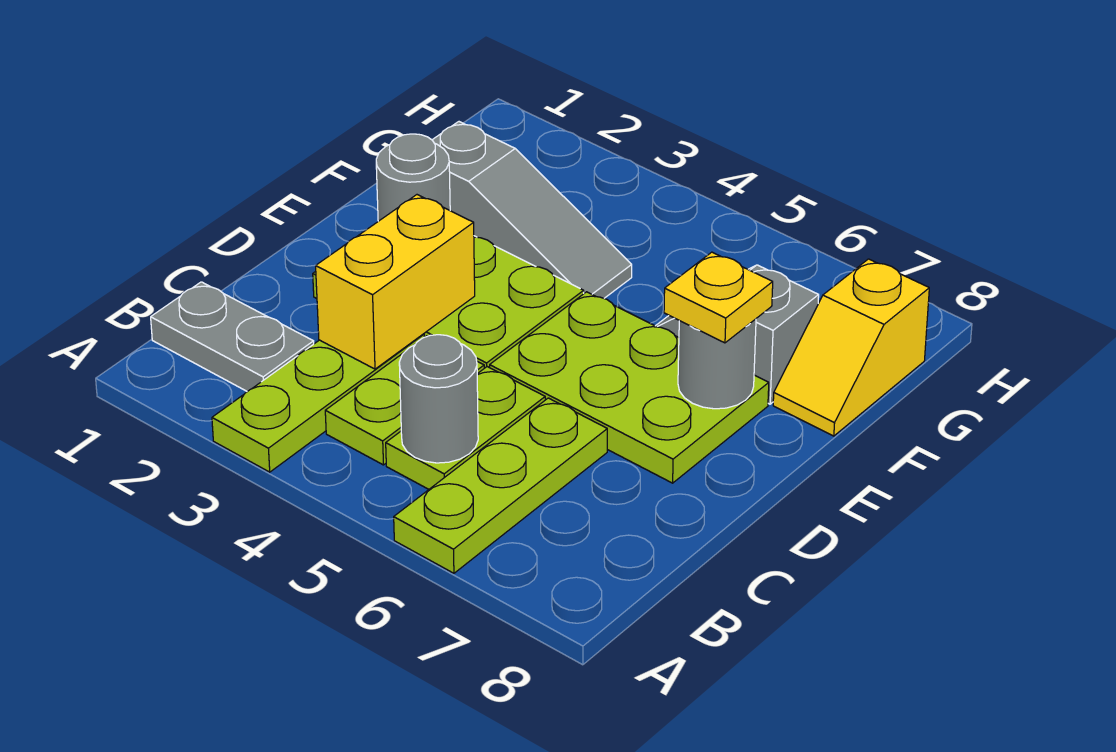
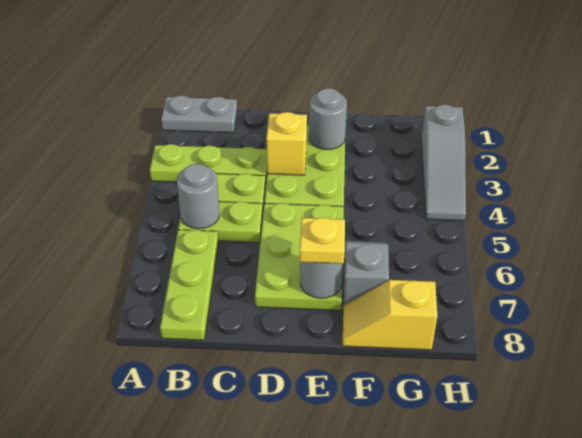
lime 1x3 plate [394,398,607,573] -> lime 1x3 plate turned to [160,230,218,340]
grey 1x2 plate [151,282,314,392] -> grey 1x2 plate turned to [161,95,237,133]
yellow 1x2 brick [316,195,475,369] -> yellow 1x1 brick [266,112,307,175]
grey 1x3 slope [433,122,632,298] -> grey 1x3 slope moved to [421,104,466,221]

